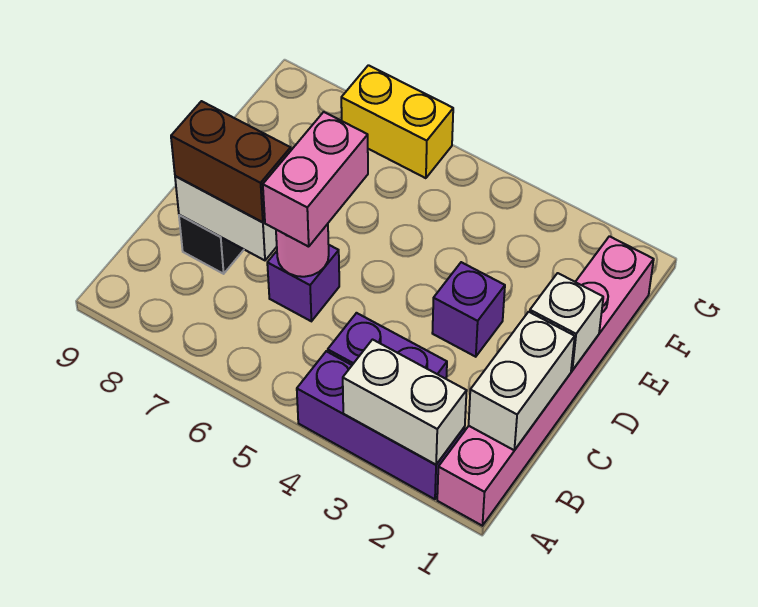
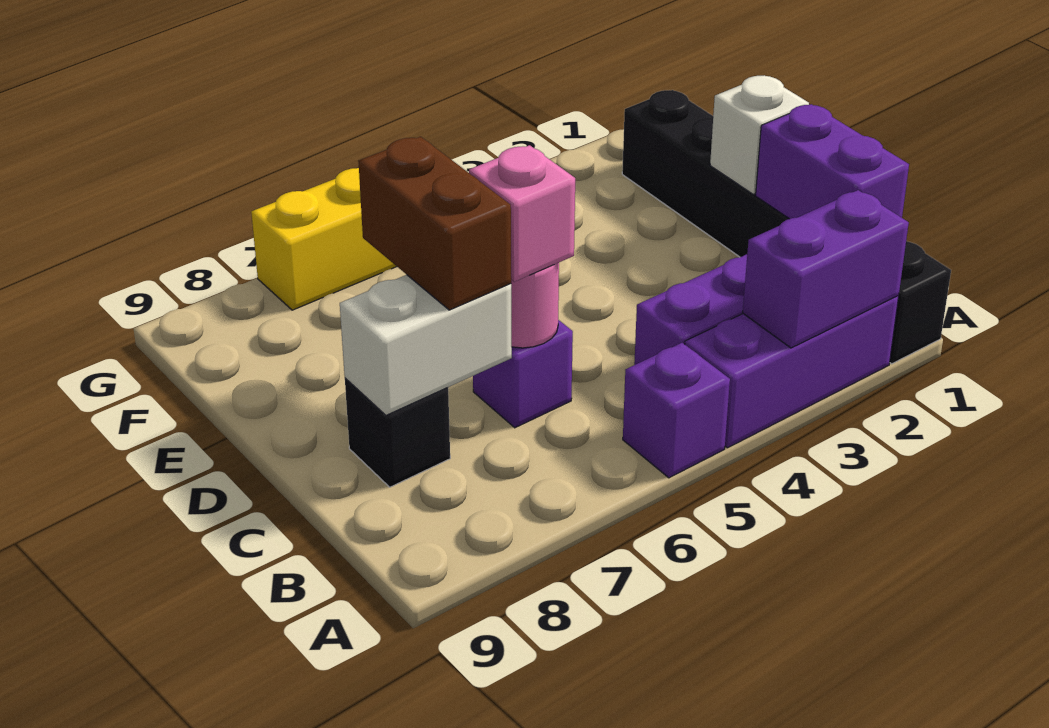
pink 1x6 brick [437,236,654,526] -> black 1x6 brick [622,90,951,364]
white 1x2 brick [343,340,467,465] -> purple 1x2 brick [743,190,909,348]
white 1x2 brick [469,312,575,450] -> purple 1x2 brick [756,104,909,219]
pink 1x2 brick [263,112,368,247] -> pink 1x1 brick [469,145,575,282]
brown 1x2 brick [171,101,291,222] -> brown 1x2 brick turned to [358,137,511,310]
purple 1x1 brick [432,262,505,357] -> purple 1x1 brick moved to [623,343,730,478]

